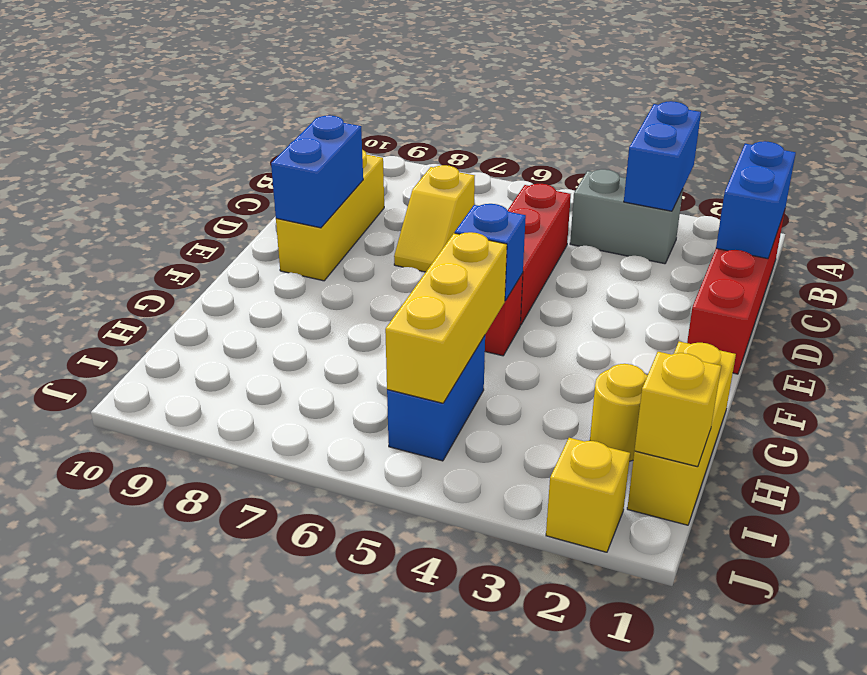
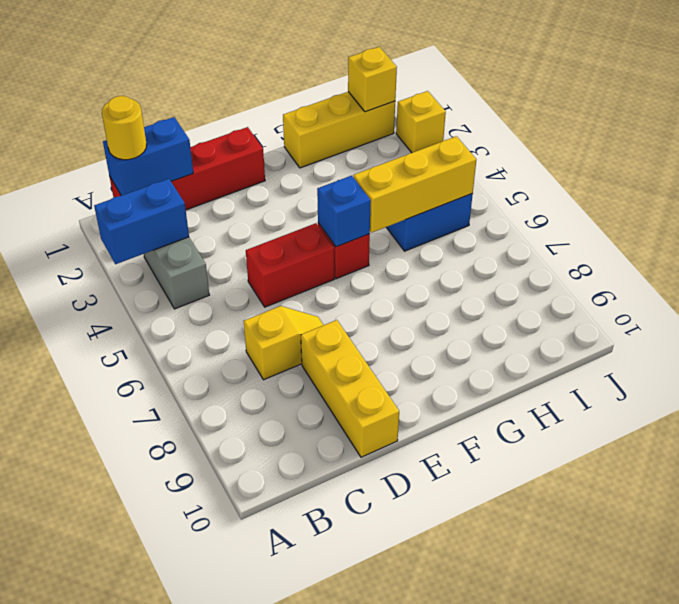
red 1x3 brick [508,184,571,325] -> red 1x2 brick [246,223,334,307]
yellow 1x3 brick [276,150,384,281] -> yellow 1x3 brick turned to [301,320,399,457]
blue 1x2 brick [271,115,363,228] -> none
yellow 1x1 round brick [590,364,648,461] -> yellow 1x1 round brick moved to [102,96,147,160]

